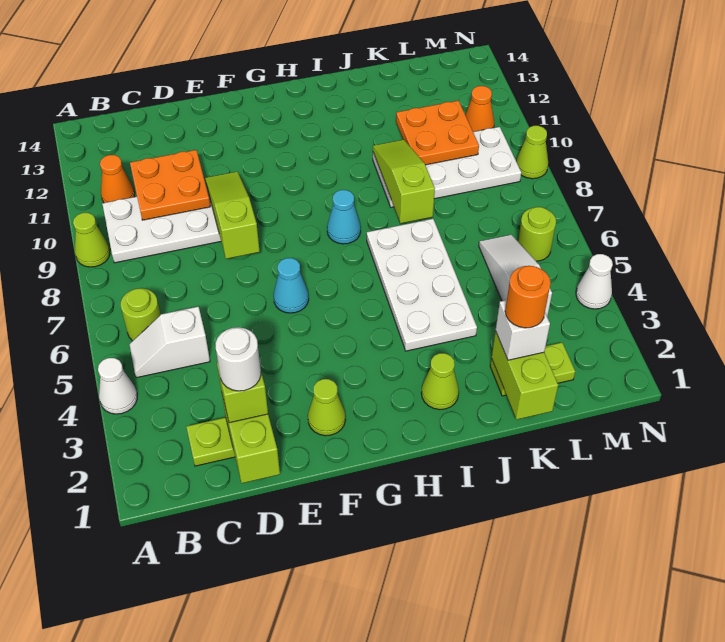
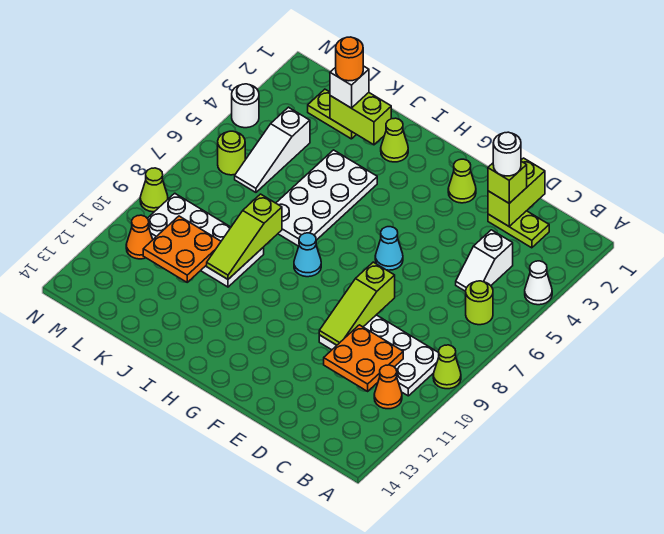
white 1x2 slope [129,307,210,378] -> white 1x2 slope turned to [456,230,513,291]
lime 1x2 brick [492,331,558,419] -> lime 1x2 brick turned to [330,93,391,145]
white 1x1 cone [576,254,613,309] -> white 1x1 round brick [232,84,259,128]

